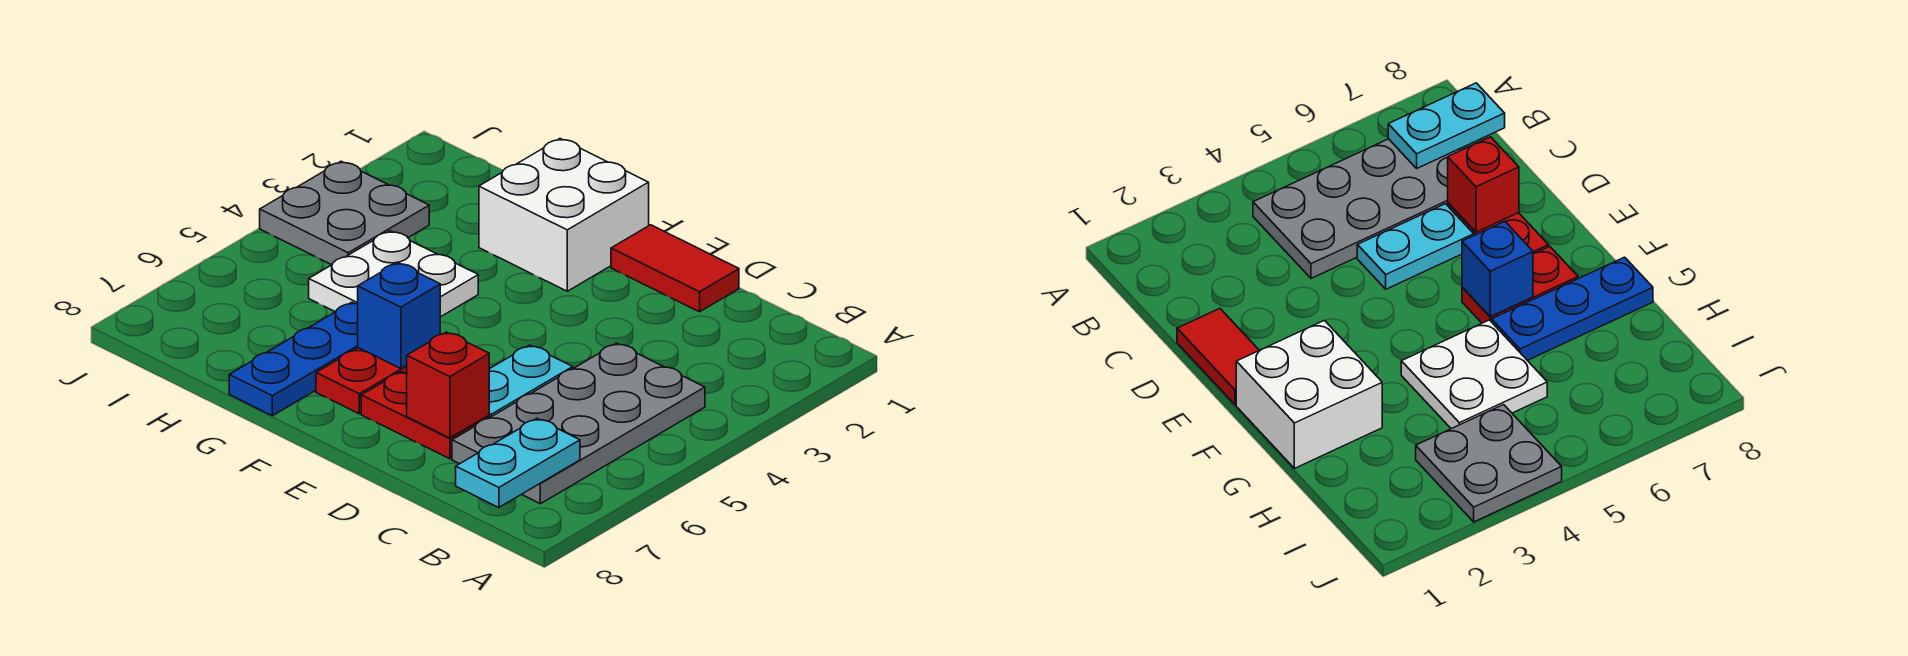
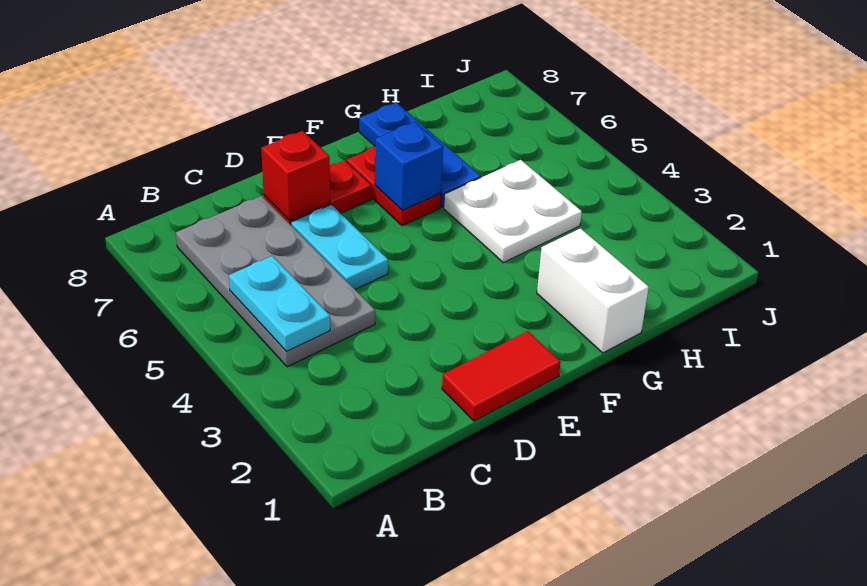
cyan 1x2 plate [456,419,580,508] -> cyan 1x2 plate moved to [229,256,330,351]
white 2x2 brick [479,139,649,291] -> white 1x2 brick [537,228,649,353]
grey 2x2 plate [260,161,429,265] -> none

